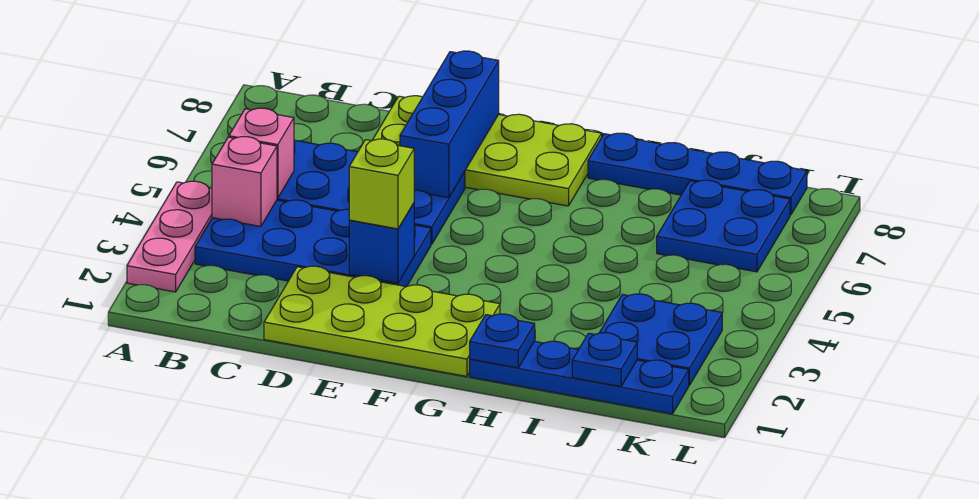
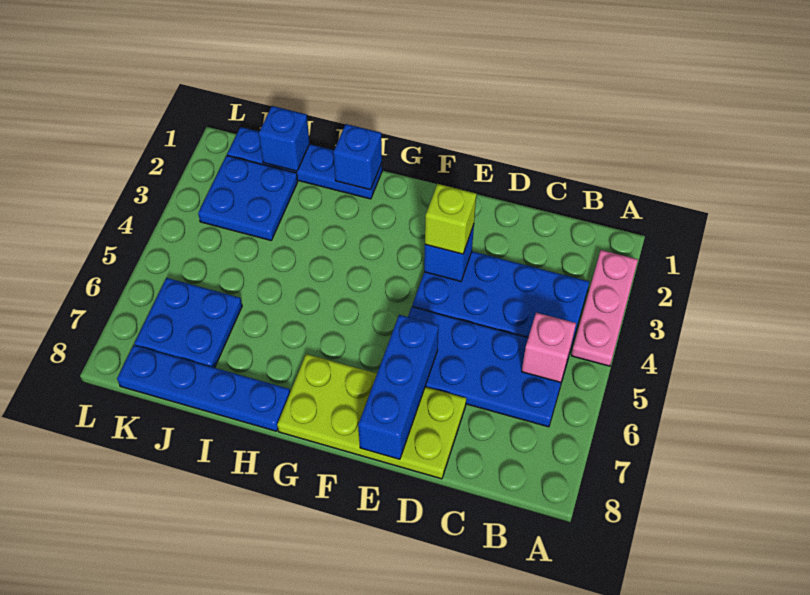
pink 1x1 brick [212,137,277,227] -> none
lime 2x4 plate [264,266,500,376] -> none
blue 1x1 plate [470,314,535,368] -> blue 1x1 brick [333,124,382,190]
blue 1x1 plate [572,333,637,387] -> blue 1x1 brick [259,106,310,171]

